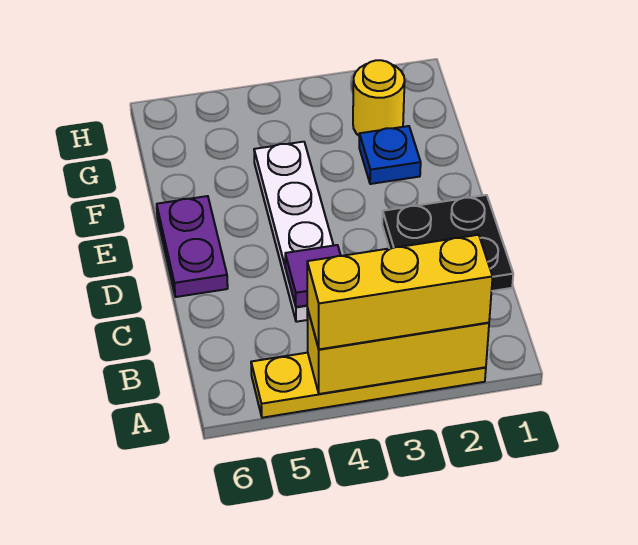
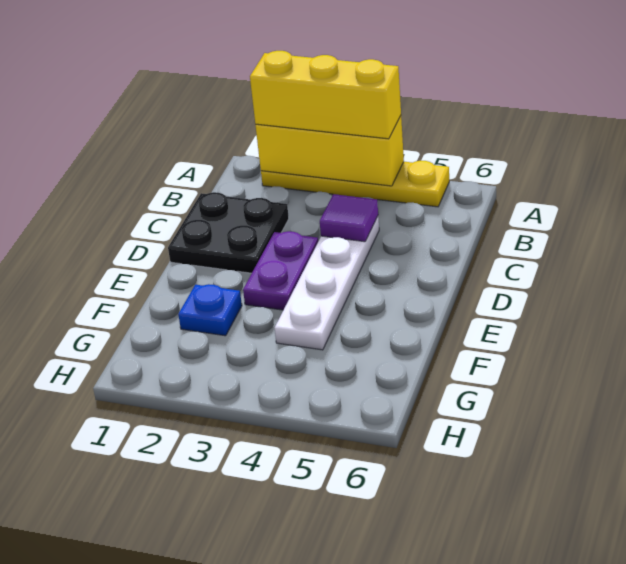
purple 1x2 plate [157,196,228,297] -> purple 1x2 plate moved to [243,231,318,310]
yellow 1x1 round brick [353,60,405,135] -> none

